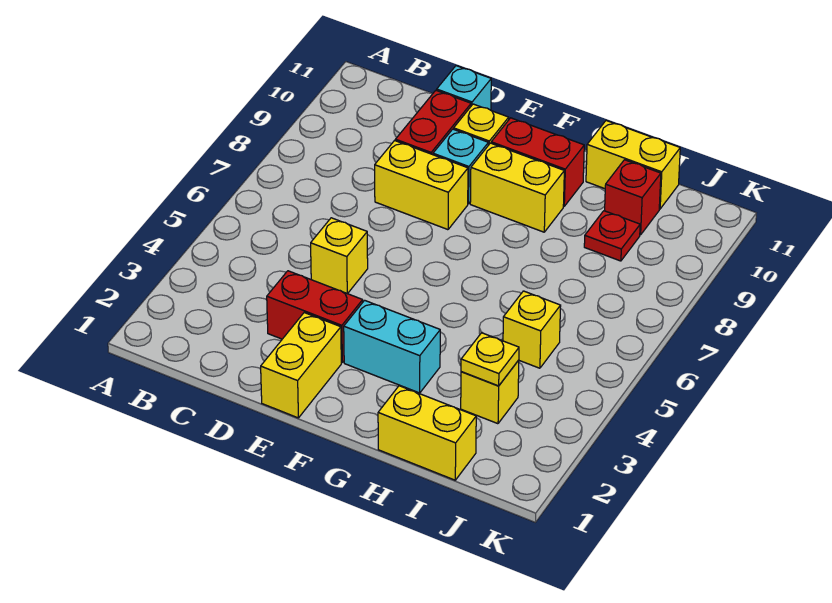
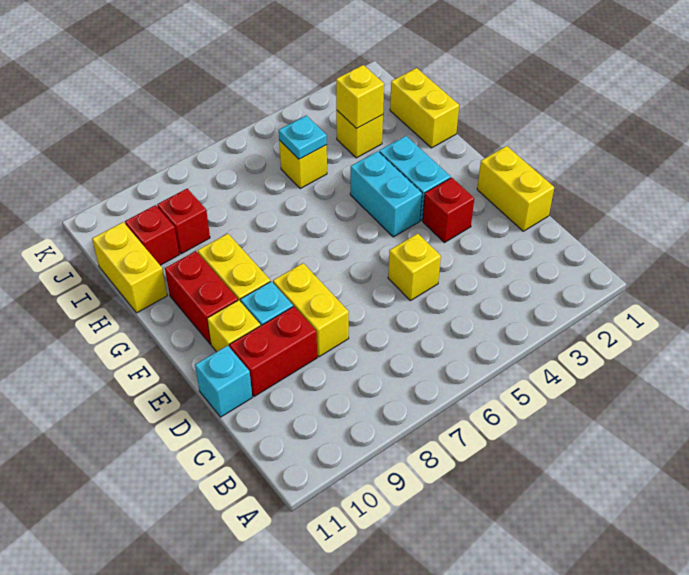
red 1x2 brick [267,271,363,362] -> red 1x1 brick [423,178,474,243]
yellow 1x2 brick [261,313,341,418] -> yellow 1x2 brick turned to [477,146,554,231]
none -> cyan 1x2 brick [350,151,422,237]
yellow 1x1 plate [461,333,519,386] -> yellow 1x1 brick [336,65,384,129]
none -> cyan 1x1 plate [279,115,327,159]
red 1x1 plate [584,211,640,261] -> red 1x1 brick [157,189,210,254]

